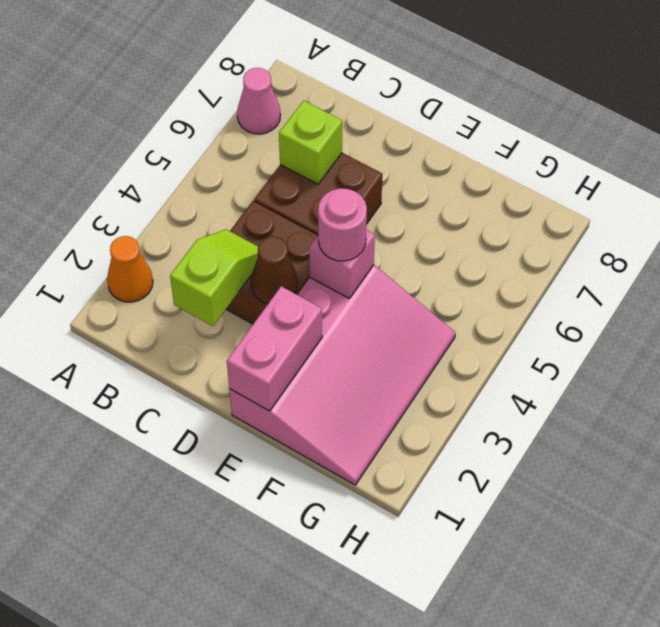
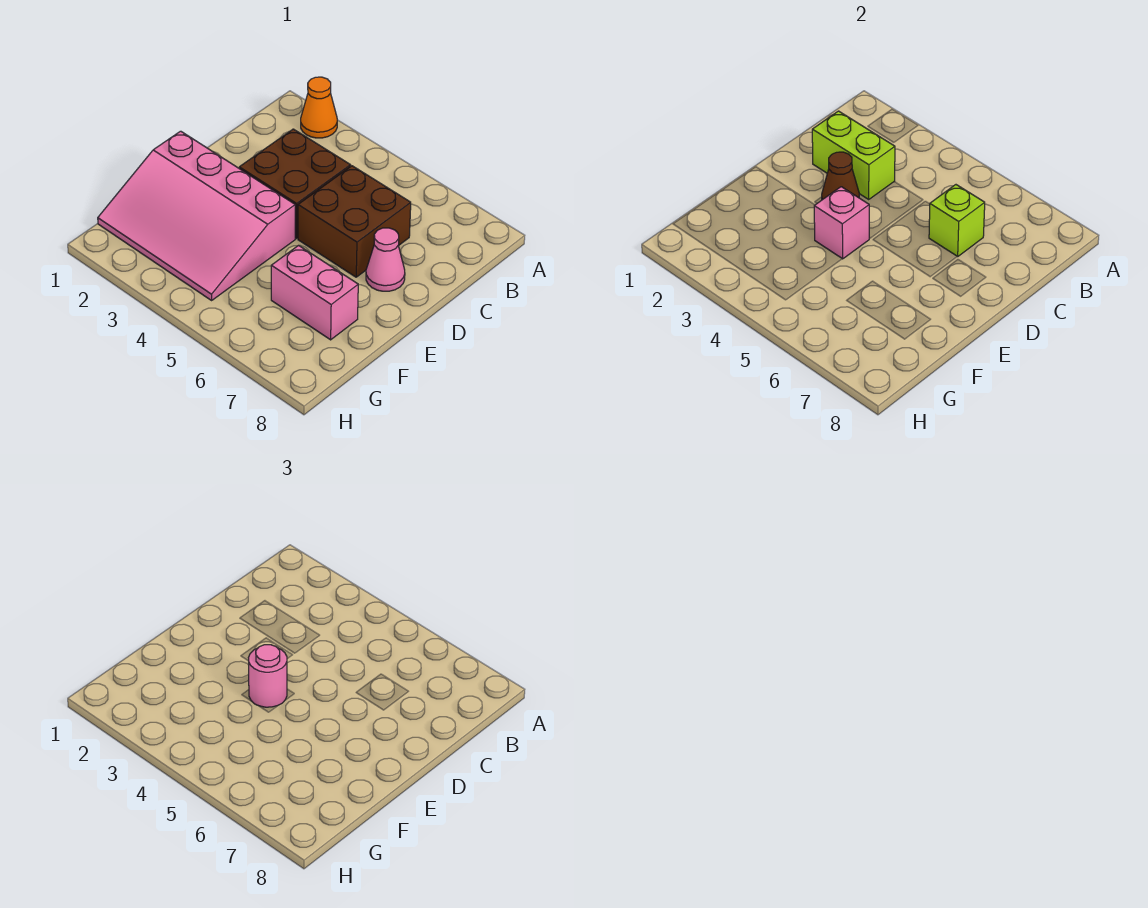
pink 1x1 cone [237,68,281,134] -> pink 1x1 cone moved to [366,228,405,291]
lime 1x2 slope [170,229,258,326] -> lime 1x2 brick [812,111,895,199]
pink 1x2 brick [227,286,322,411] -> pink 1x2 brick moved to [271,245,358,340]

